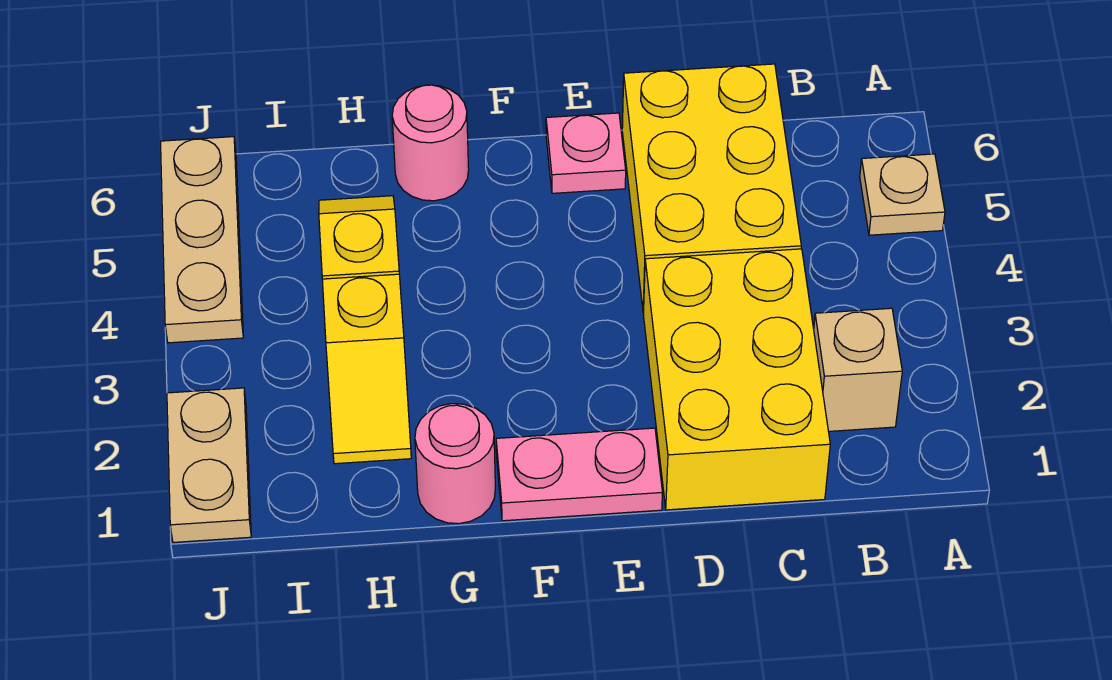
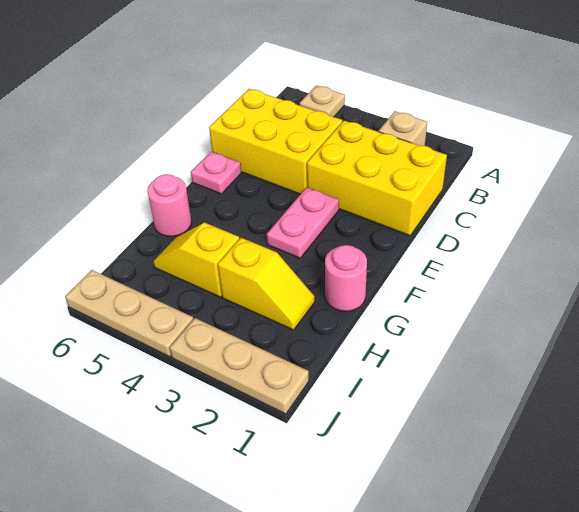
pink 1x2 plate [496,428,662,521] -> pink 1x2 plate moved to [267,187,339,258]
tan 1x2 plate [167,388,251,542] -> tan 1x3 plate [170,318,309,414]

